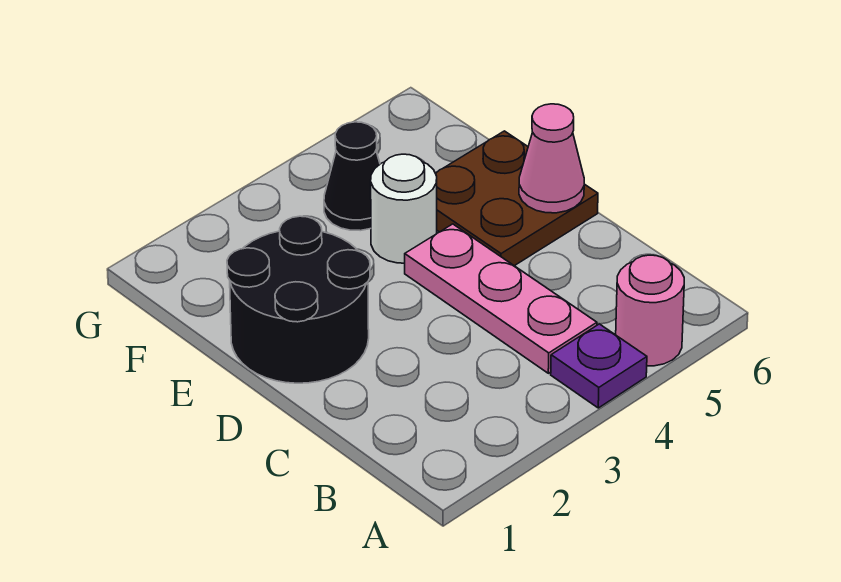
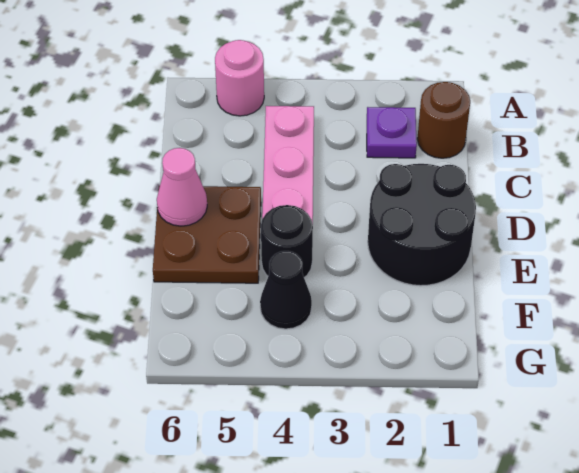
purple 1x1 plate [551,324,647,408] -> purple 1x1 plate moved to [367,107,417,158]
none -> brown 1x1 round brick [417,82,470,158]
white 1x1 round brick [371,154,437,263] -> black 1x1 round brick [261,205,313,277]

